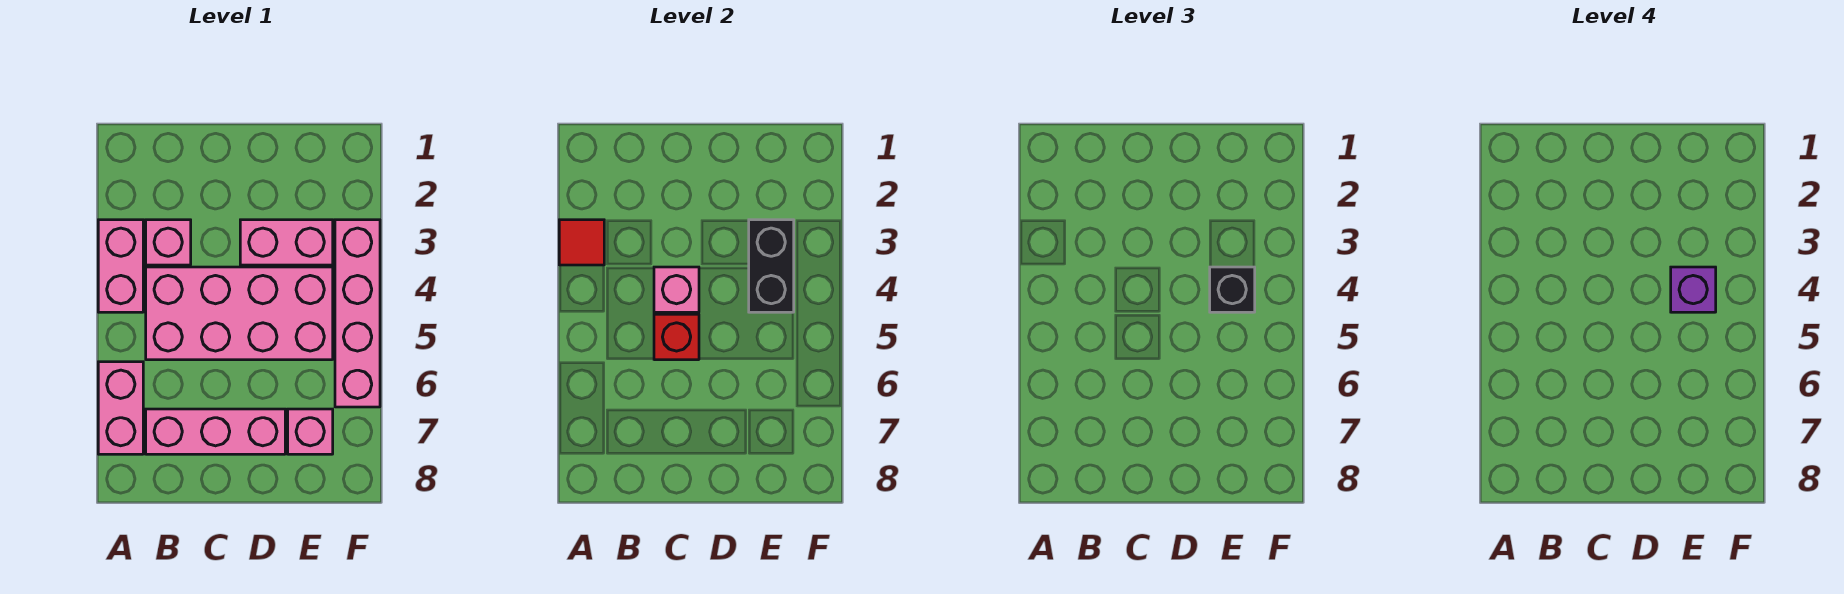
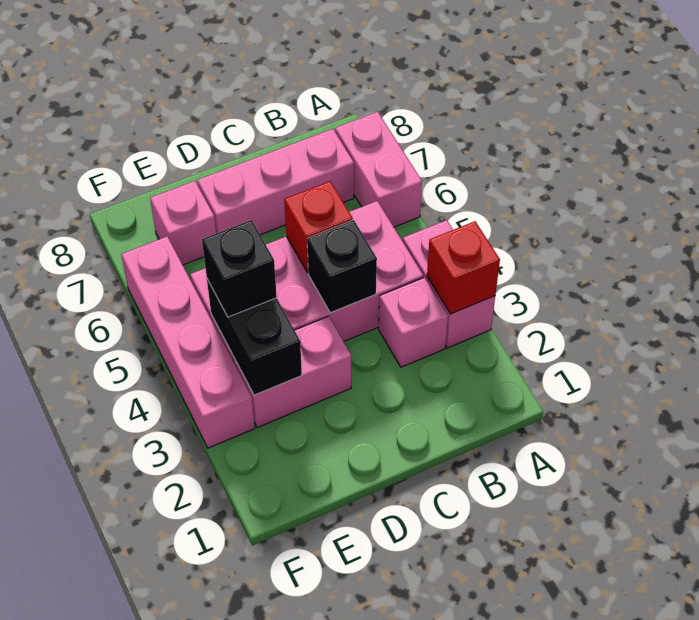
red 1x1 tile [559,220,604,265] -> red 1x1 brick [427,221,500,314]
pink 1x1 brick [654,267,699,312] -> black 1x1 brick [307,220,377,313]
purple 1x1 brick [1671,267,1716,312] -> none

